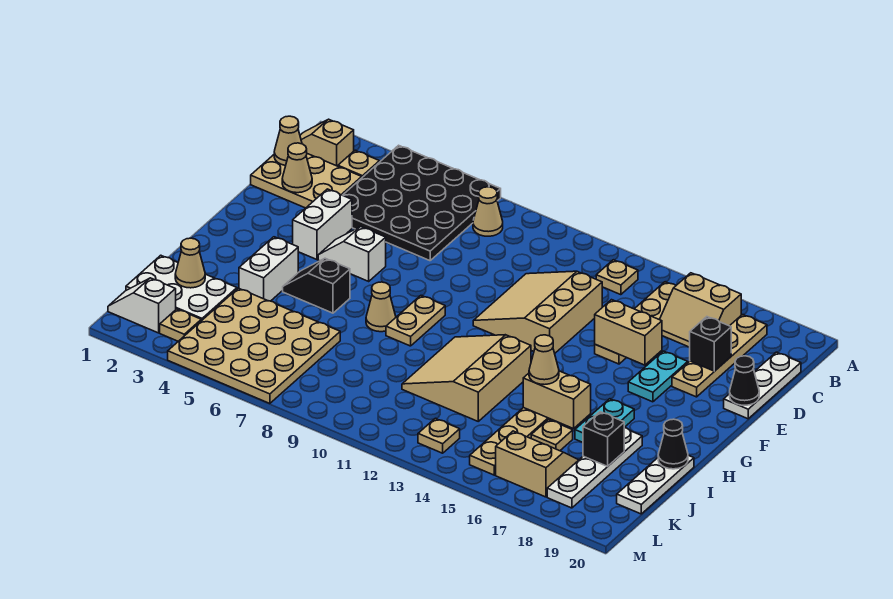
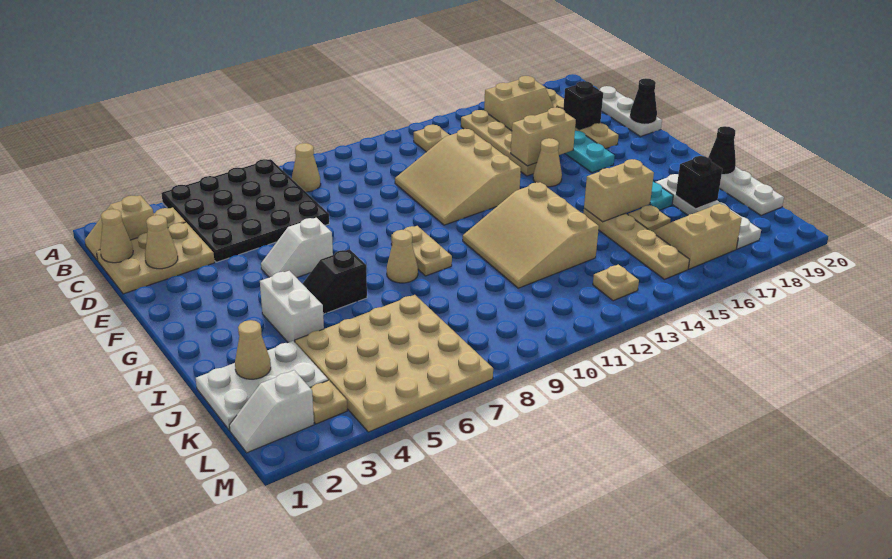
white 1x2 brick [293,189,352,260] -> none
tan 1x1 cone [529,335,559,385] -> tan 1x1 cone moved to [533,138,562,187]

